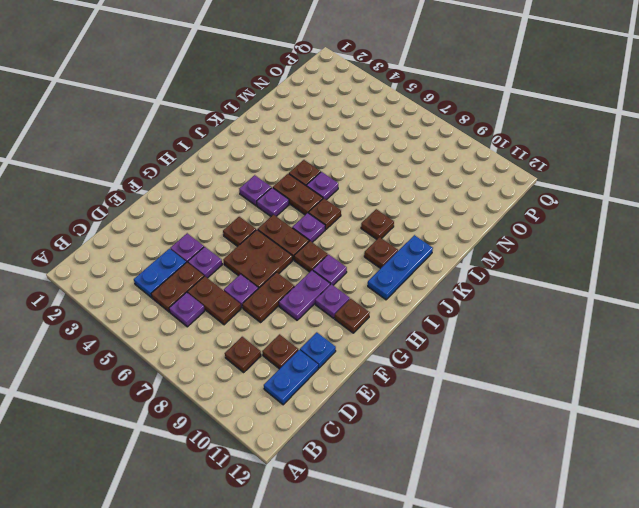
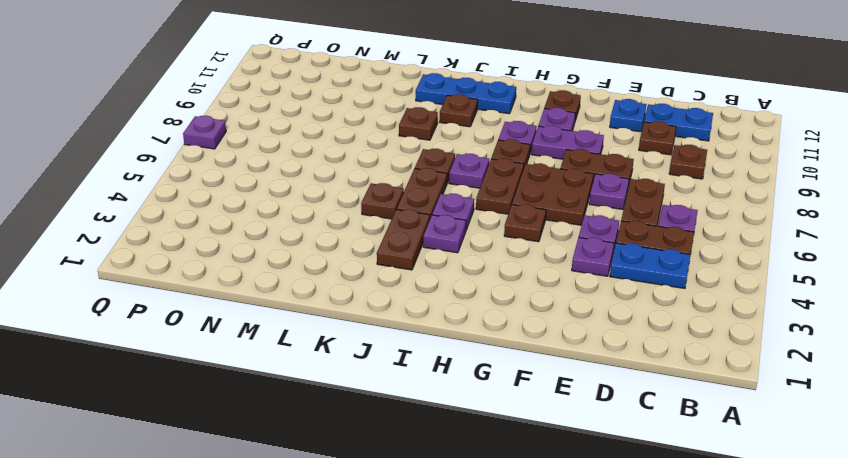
none -> brown 1x2 plate [377,209,430,270]
purple 1x1 plate [307,172,338,200] -> purple 1x1 plate moved to [183,116,226,149]

